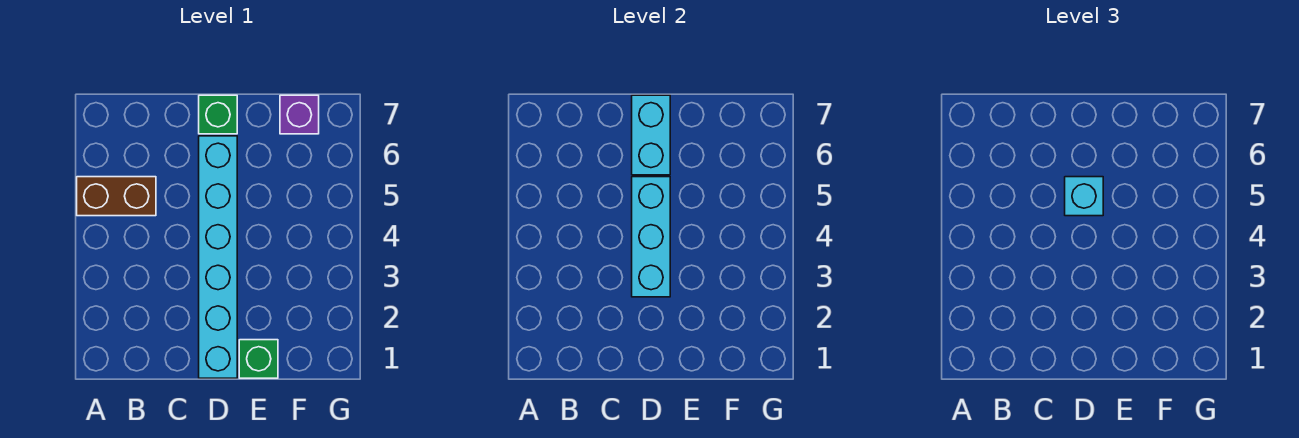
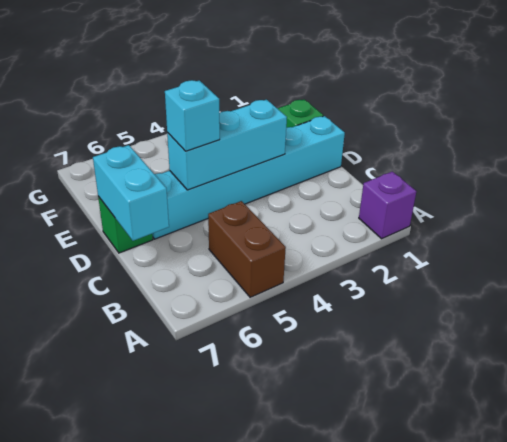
cyan 1x2 brick [632,95,670,175] -> cyan 1x2 brick turned to [93,145,169,241]
purple 1x1 brick [280,95,319,134] -> purple 1x1 brick moved to [359,171,416,239]

